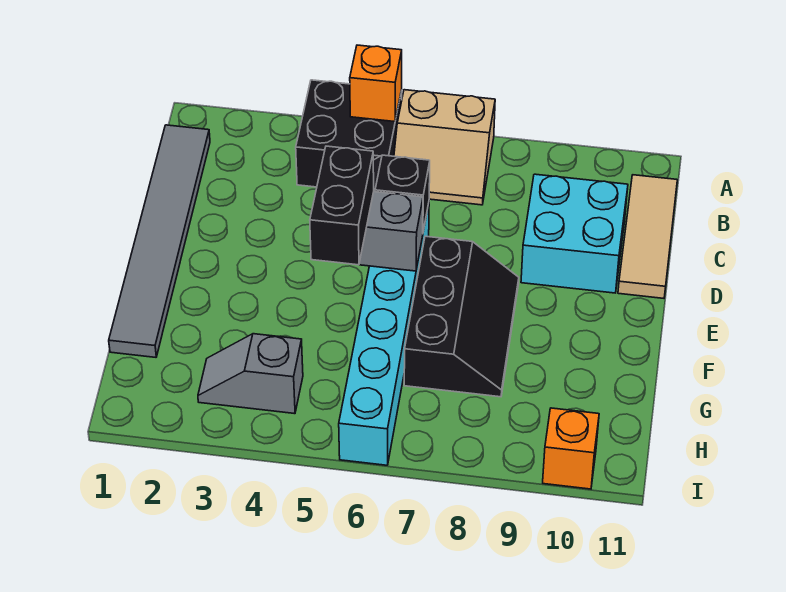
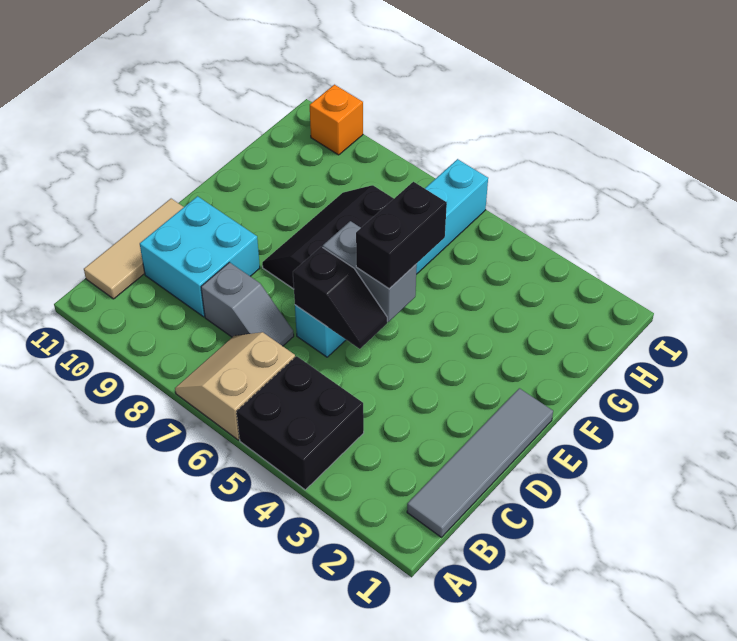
orange 1x1 brick [350,45,402,122] -> none
tan 2x2 slope [394,90,495,205] -> tan 2x2 slope turned to [175,332,295,440]
grey 1x6 tile [109,125,210,357] -> grey 1x4 tile [407,388,553,537]
grey 1x2 slope [198,334,303,414] -> grey 1x2 slope moved to [201,262,294,346]

